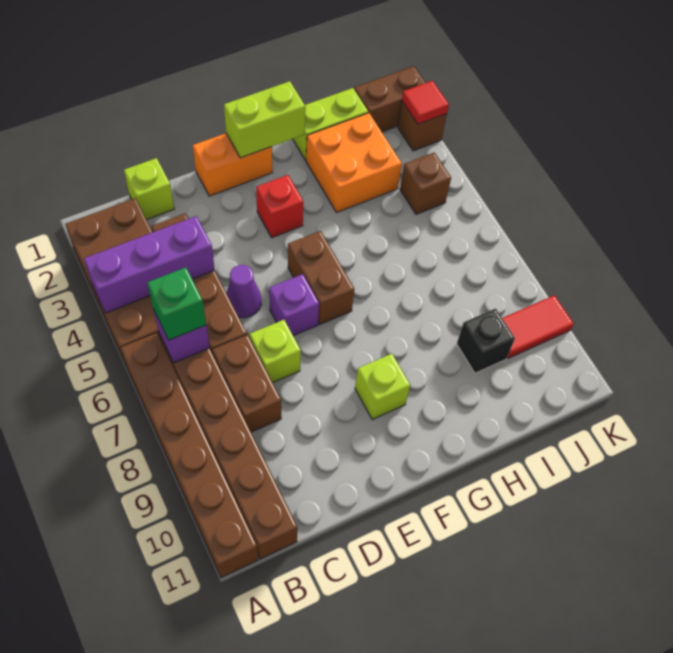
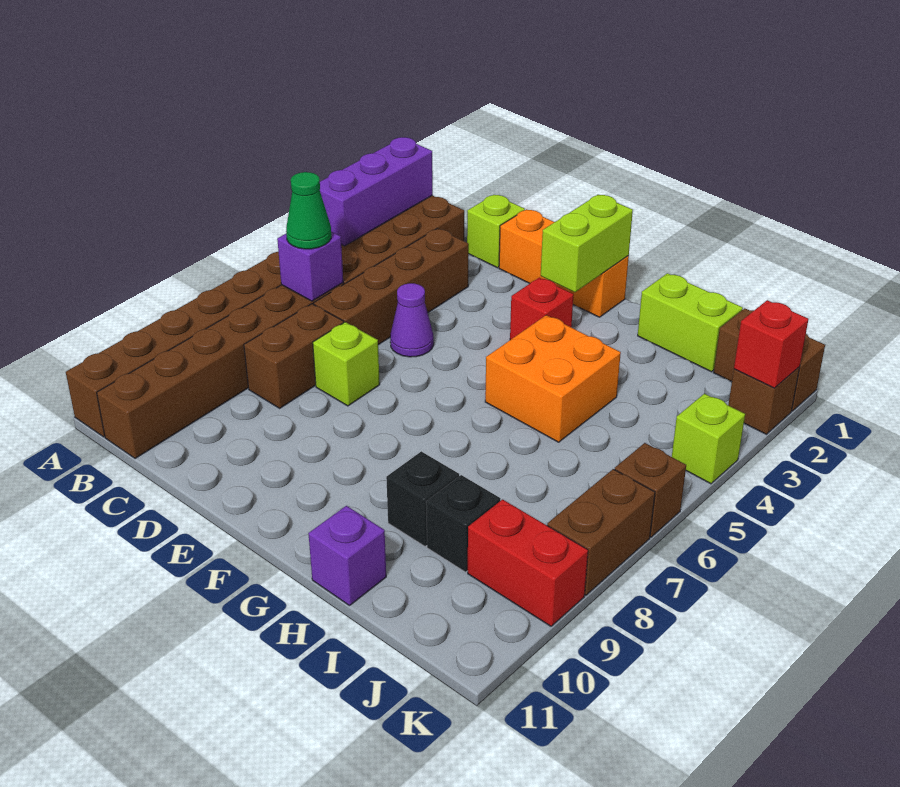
purple 1x3 brick [84,216,215,313] -> purple 1x3 brick turned to [320,137,433,246]
green 1x1 brick [147,267,206,340] -> green 1x1 cone [286,172,331,249]
orange 1x2 brick [193,133,272,196] -> orange 1x3 brick [499,209,629,317]
purple 1x1 brick [269,274,319,336] -> purple 1x1 brick moved to [308,506,386,606]
lime 1x2 brick [224,81,305,158] -> lime 1x2 brick turned to [541,195,633,292]
brown 1x2 brick [288,231,354,324] -> brown 1x2 brick moved to [547,469,655,595]
lime 1x1 brick [355,354,410,419] -> lime 1x1 brick moved to [672,394,745,484]
orange 2x2 brick [306,113,402,212] -> orange 2x2 brick moved to [485,315,621,442]
none -> black 1x1 brick [386,451,459,547]
brown 1x1 brick [400,153,451,214] -> brown 1x1 brick moved to [614,443,686,537]
red 1x2 tile [502,295,574,358] -> red 1x2 brick [468,499,588,626]
red 1x1 tile [402,81,449,124] -> red 1x1 brick [734,300,808,388]

